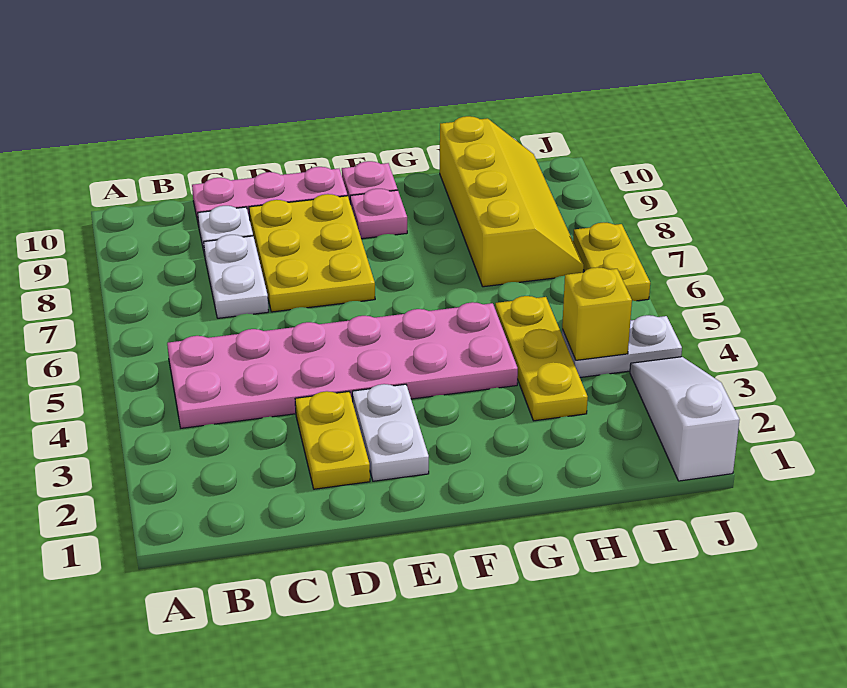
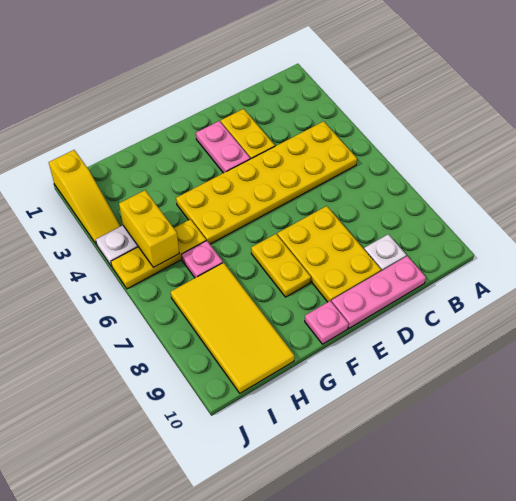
pink 2x6 plate [167,302,518,428] -> yellow 2x6 plate [176,121,357,244]
white 1x2 plate [204,235,269,318] -> none
white 1x2 plate [352,384,429,481] -> pink 1x2 plate [196,121,250,173]
pink 1x1 plate [350,189,407,239] -> pink 1x1 plate moved to [181,241,223,278]
yellow 1x3 plate [495,296,588,421] -> yellow 1x3 plate turned to [111,219,206,289]
yellow 2x4 slope [440,116,584,287] -> yellow 2x4 tile [171,263,294,393]
yellow 1x1 brick [562,267,632,360] -> yellow 1x2 brick [119,190,179,267]
white 1x3 slope [630,357,740,481] -> yellow 1x3 slope [49,150,120,245]
yellow 1x2 plate [573,222,650,301] -> yellow 1x2 plate moved to [251,234,311,297]

